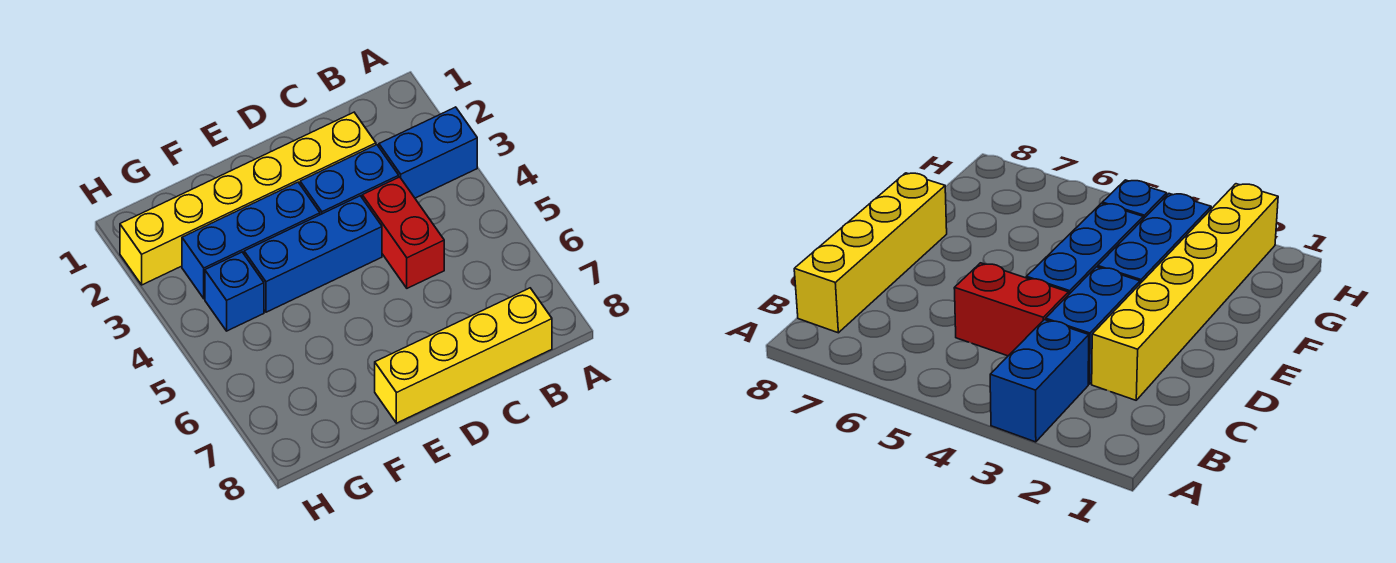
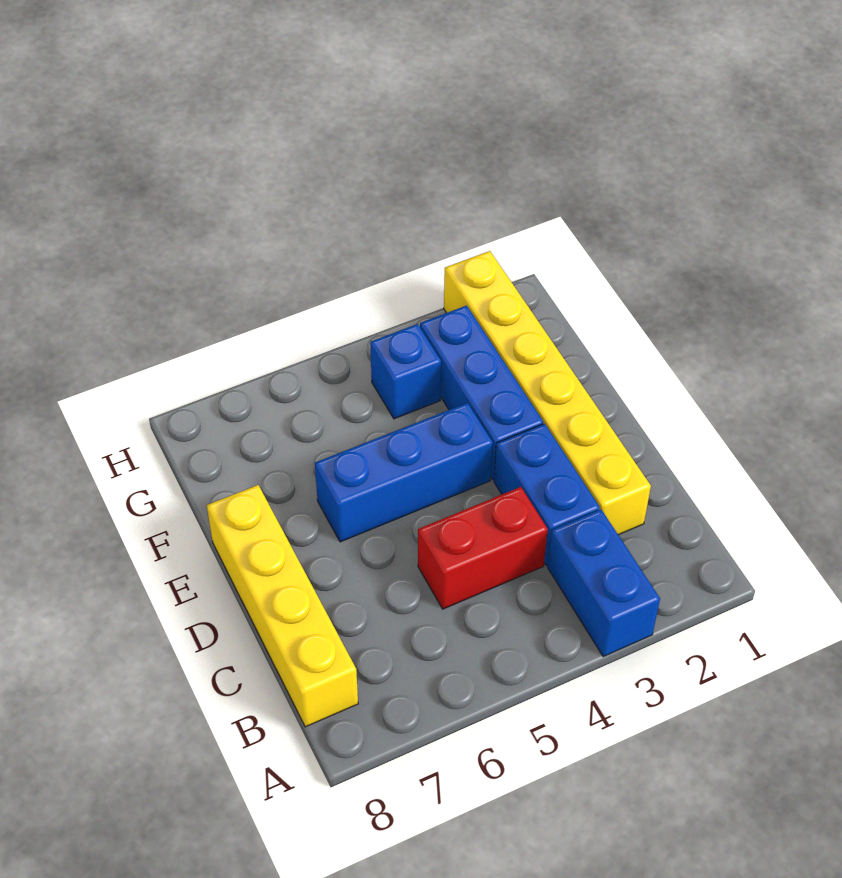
blue 1x3 brick [244,196,382,312] -> blue 1x3 brick turned to [315,403,493,542]

